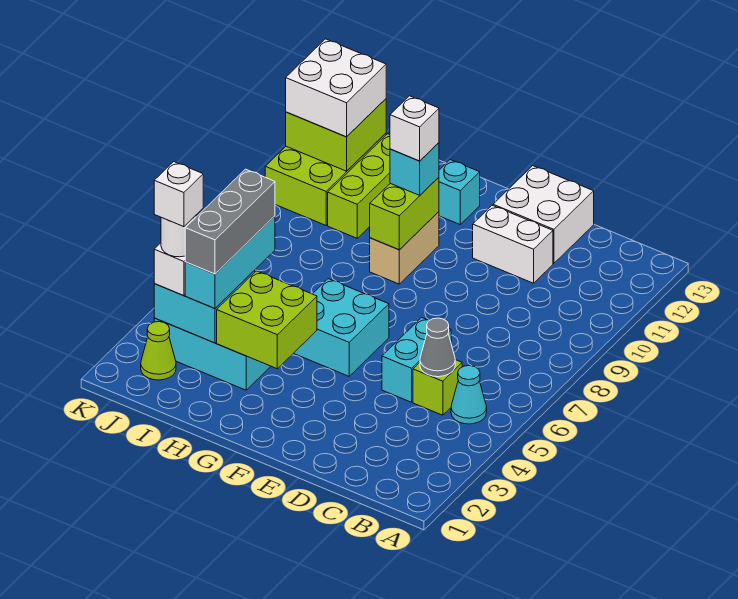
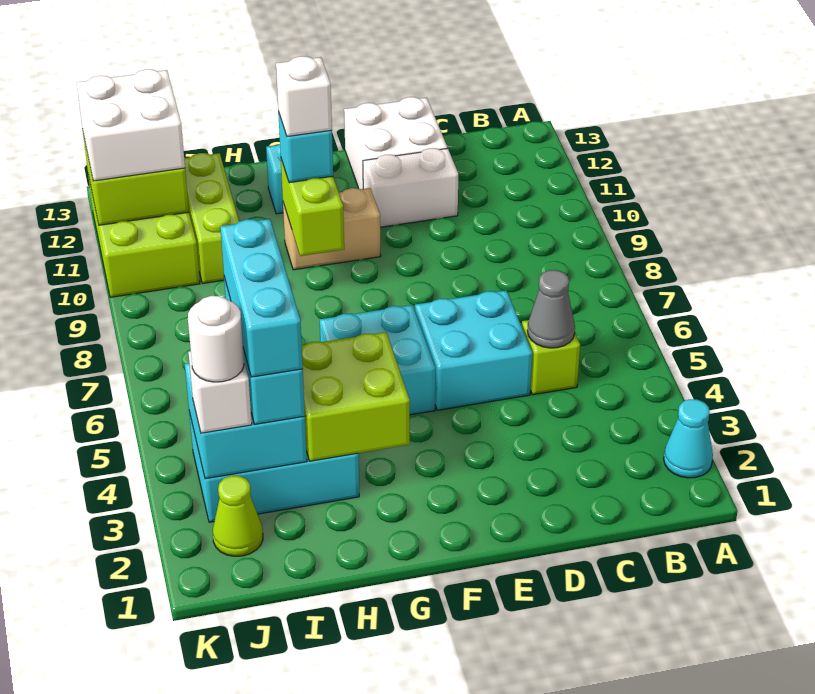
cyan 1x1 cone [451,366,487,424] -> cyan 1x1 cone moved to [664,399,713,478]
cyan 1x2 brick [382,318,451,402] -> cyan 2x2 brick [415,290,532,410]
tan 1x2 brick [370,212,439,284] -> tan 1x2 brick turned to [283,188,381,270]
grey 1x3 brick [185,169,275,274] -> cyan 1x3 brick [220,219,303,377]
white 1x1 brick [154,162,203,227] -> none

